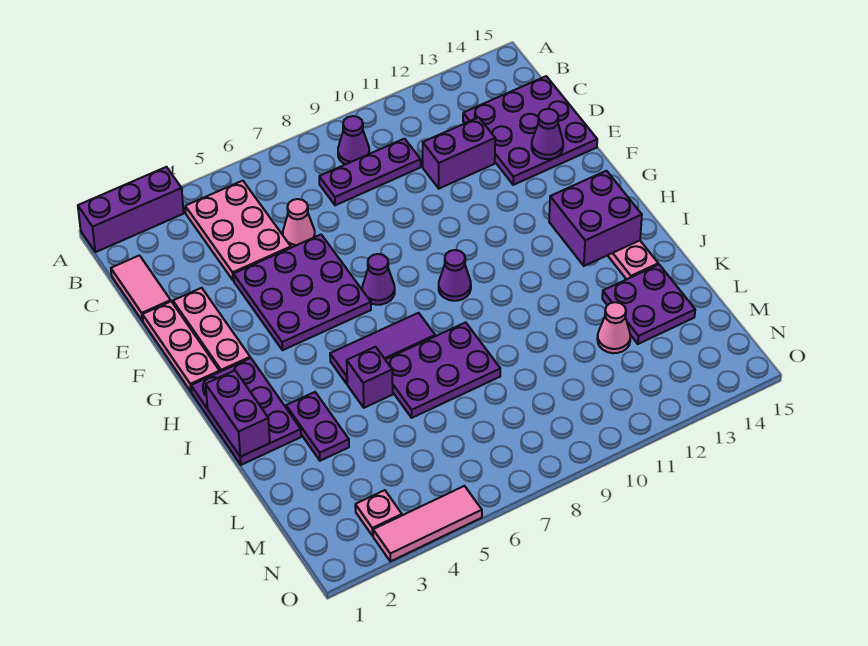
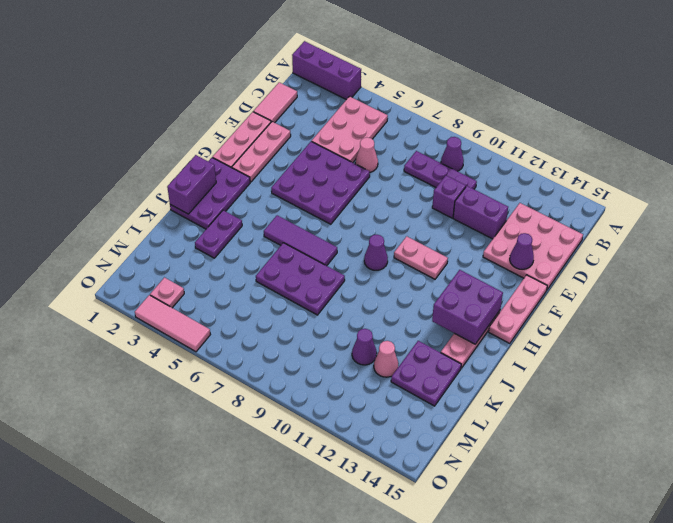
purple 3x3 plate [463,76,597,185] -> pink 3x3 plate [483,203,583,290]
none -> pink 1x3 plate [489,275,547,343]
purple 1x1 cone [362,254,395,305] -> purple 1x1 cone moved to [352,329,377,365]
none -> pink 1x2 plate [394,236,448,279]
purple 1x1 brick [347,347,393,408] -> purple 1x1 brick moved to [432,176,466,218]

